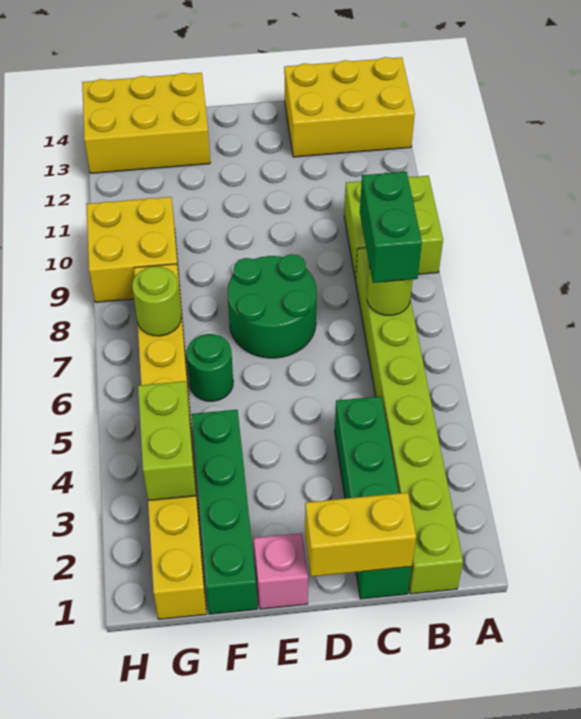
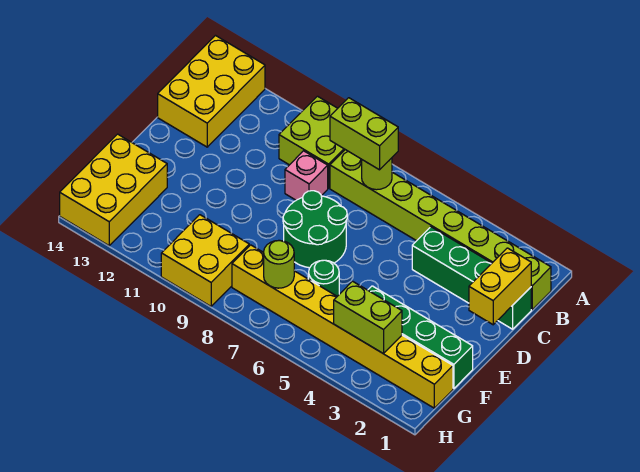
green 1x2 brick [360,172,422,283] -> lime 1x2 brick [330,98,398,170]
pink 1x1 brick [254,533,308,609] -> pink 1x1 brick moved to [285,151,328,200]

